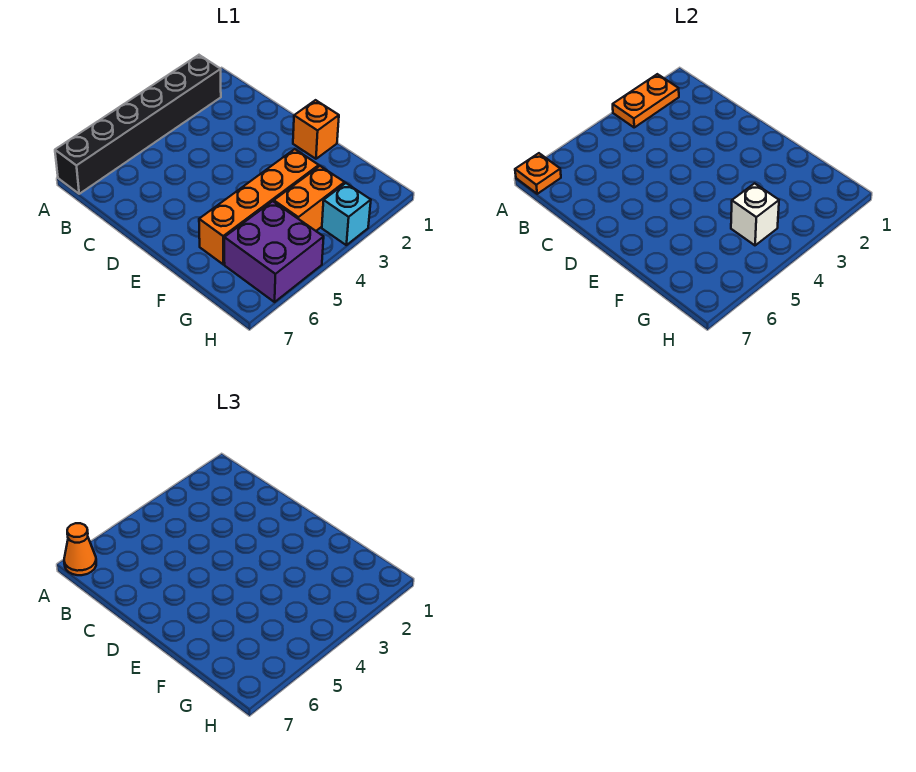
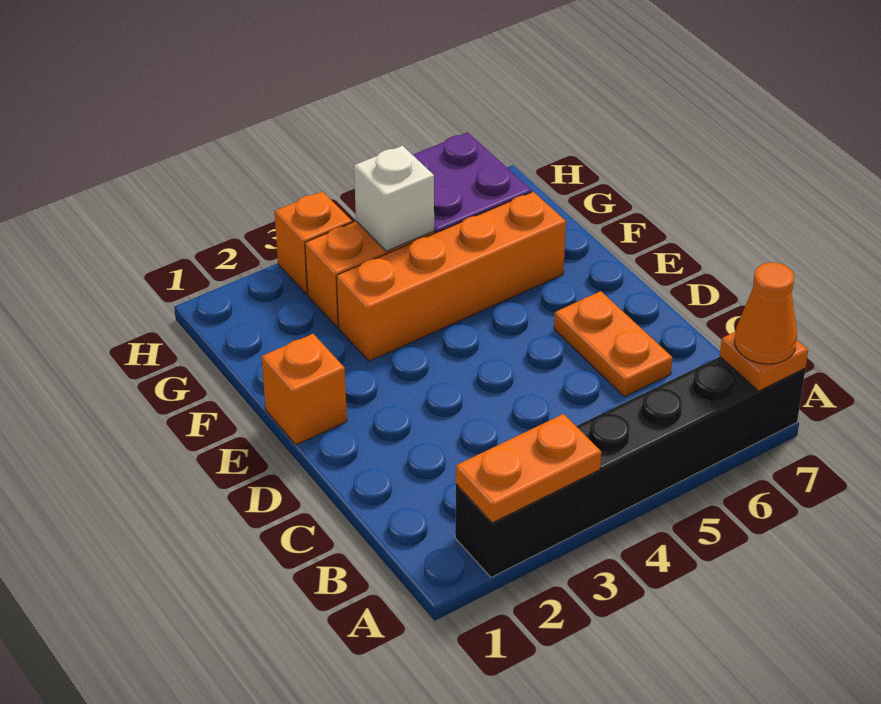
none -> orange 1x2 plate [554,291,672,397]
cyan 1x1 brick [322,183,371,245] -> orange 1x1 brick [275,191,352,294]

